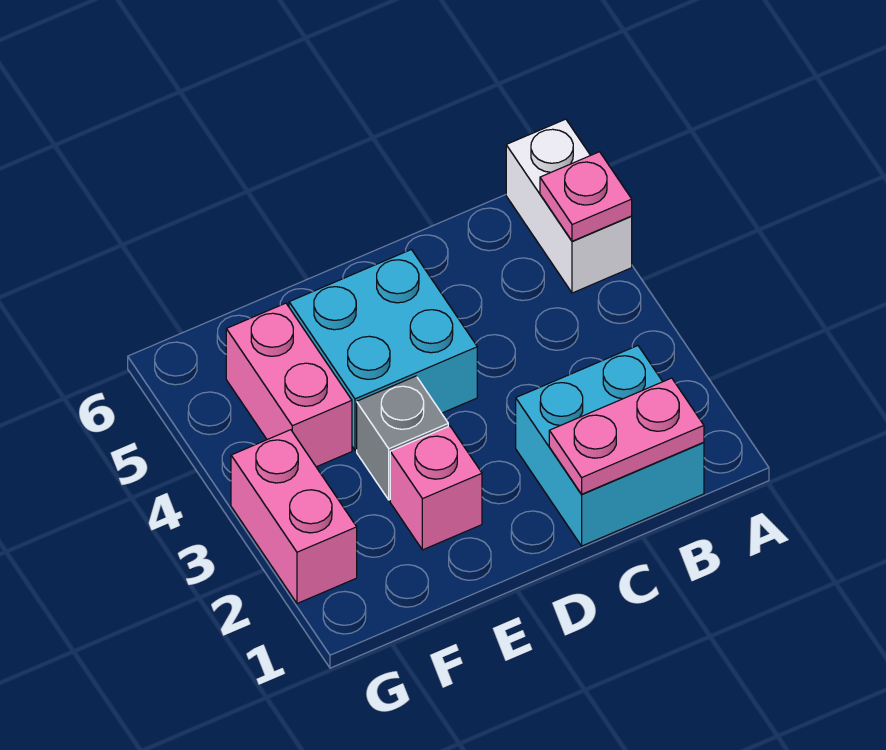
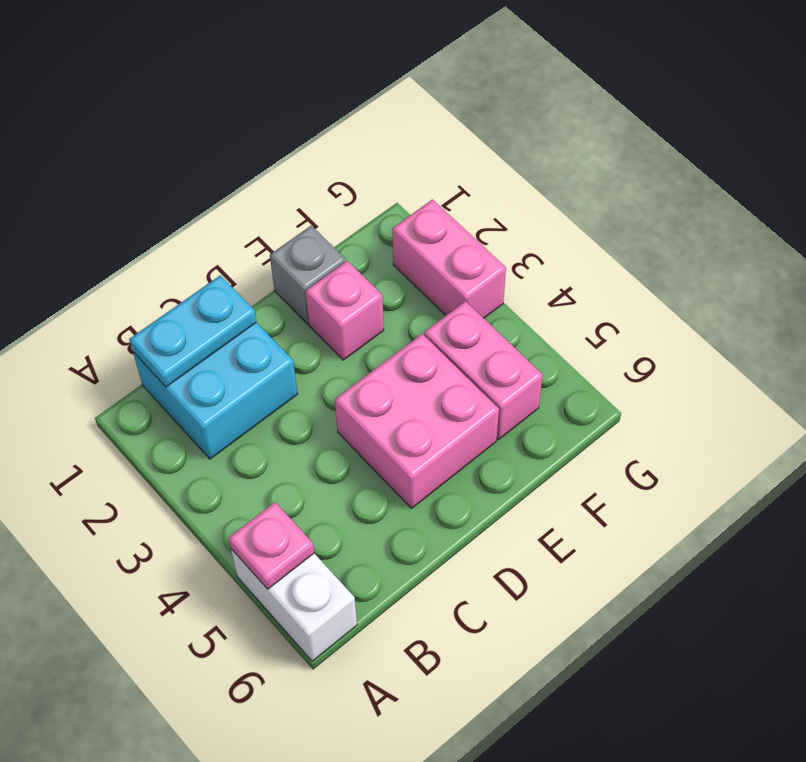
pink 1x2 plate [549,378,704,494] -> cyan 1x2 plate [129,275,256,387]
cyan 2x2 brick [289,250,477,450] -> pink 2x2 brick [335,334,499,508]
grey 1x1 brick [357,376,448,500] -> grey 1x1 brick moved to [270,226,346,324]

